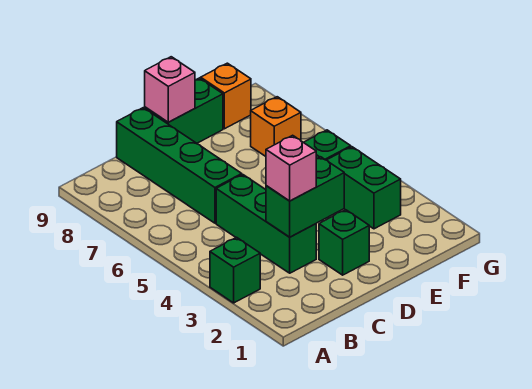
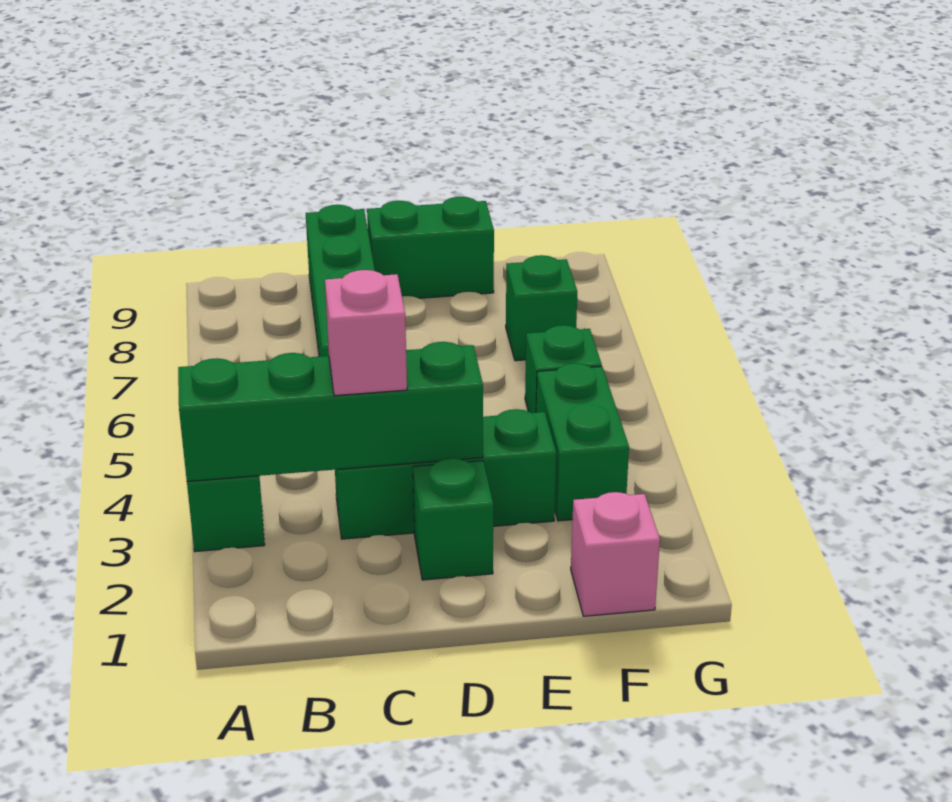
green 1x3 brick [216,175,316,273] -> green 1x3 brick turned to [335,409,556,539]
green 1x2 brick [266,157,344,237] -> green 1x4 brick [178,342,483,481]
pink 1x1 brick [145,57,195,122] -> pink 1x1 brick moved to [571,492,660,616]
orange 1x1 brick [251,97,301,156] -> green 1x1 brick [506,255,577,361]
orange 1x1 brick [201,63,251,129] -> none

